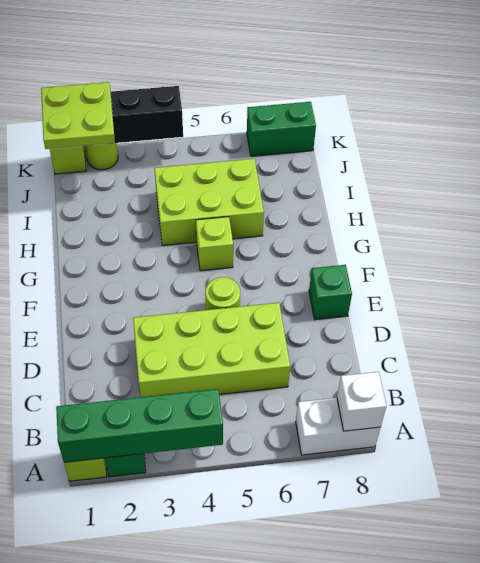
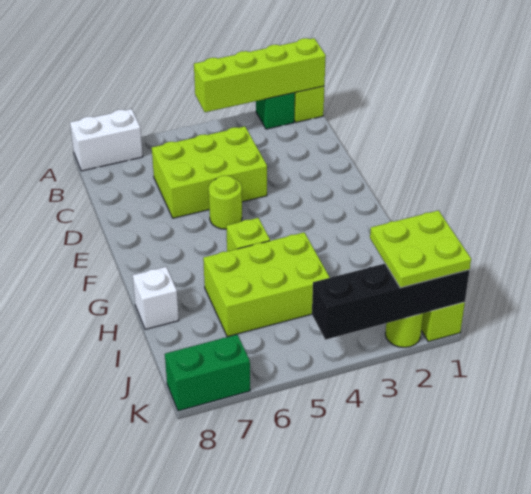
green 1x4 brick [56,389,223,462] -> lime 1x4 brick [194,38,326,112]
white 1x1 brick [337,372,386,431] -> white 1x1 brick moved to [133,267,179,329]
lime 2x4 brick [133,303,290,397] -> lime 2x3 brick [152,126,267,218]
green 1x1 brick [309,265,352,320] -> none

